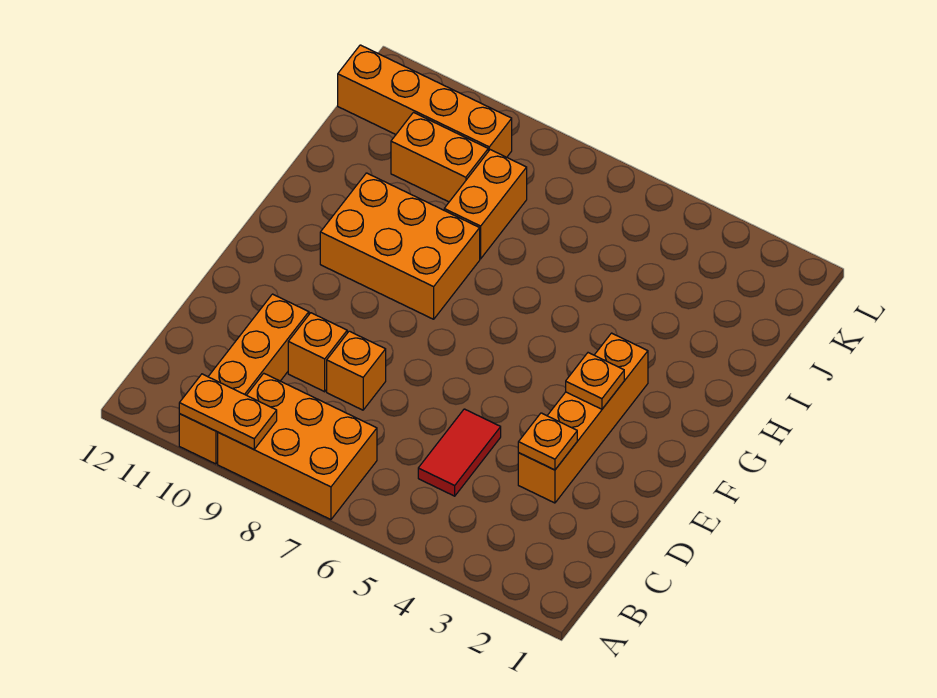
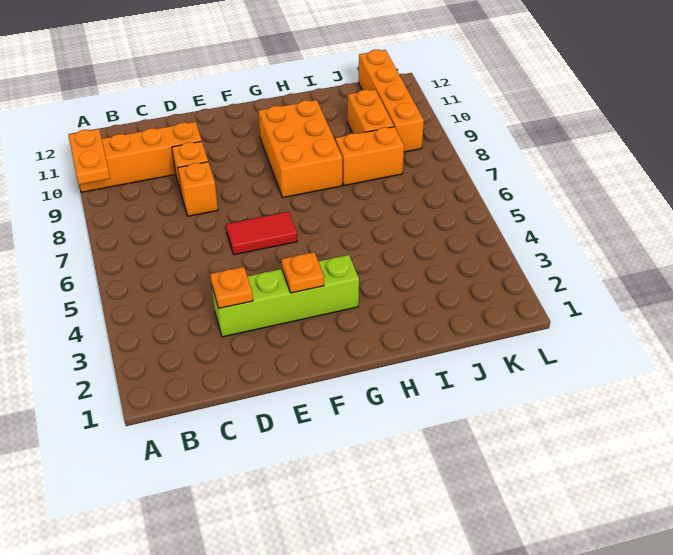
orange 2x3 brick [218,373,377,520] -> none
red 1x2 tile [418,409,501,496] -> red 1x2 tile moved to [226,211,297,255]
orange 1x4 brick [518,333,648,503] -> lime 1x4 brick [212,255,359,337]

